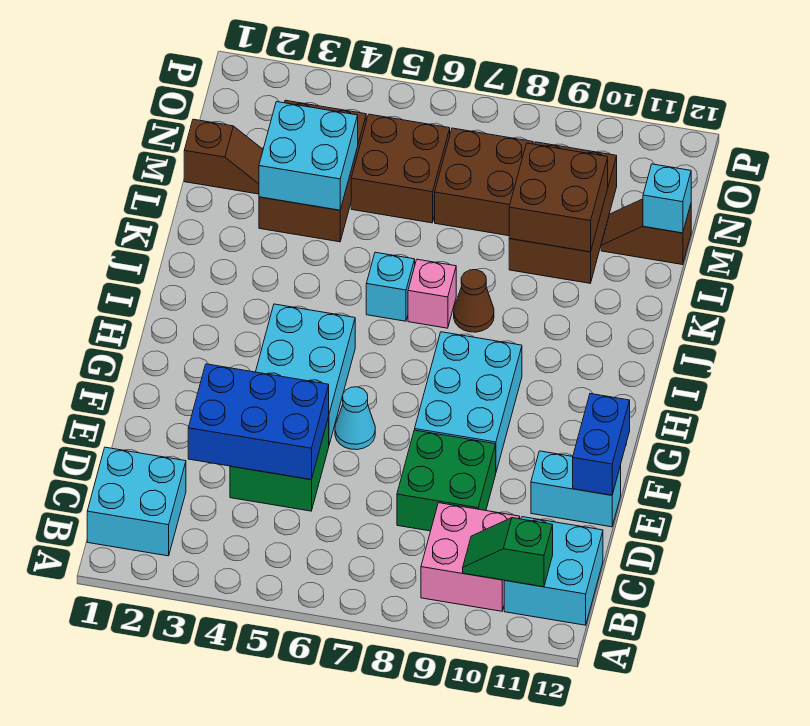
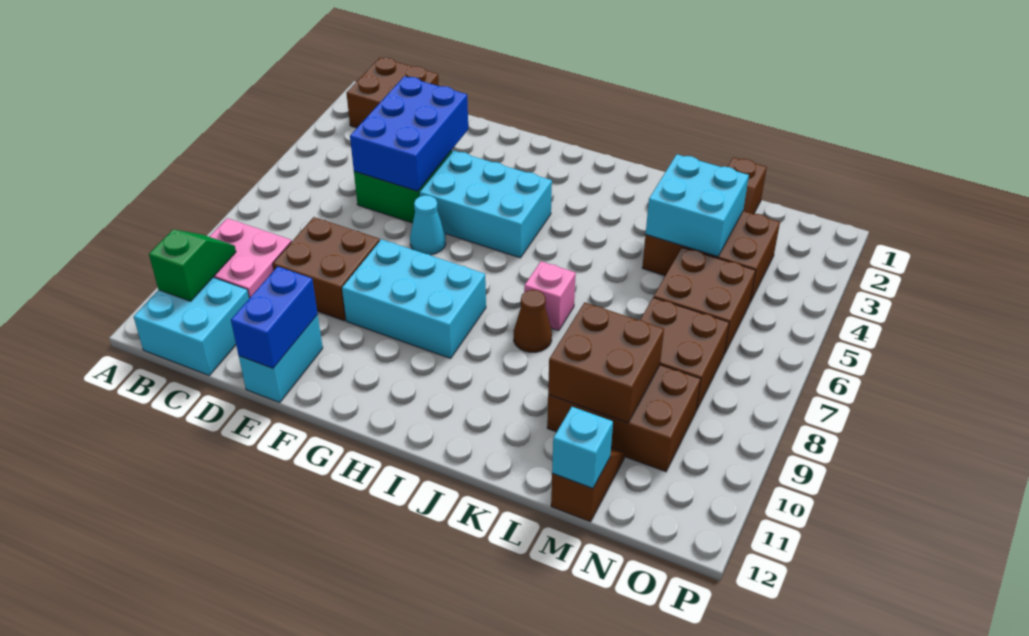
cyan 2x2 brick [87,447,186,556] -> brown 2x2 brick [347,57,439,128]
green 2x2 brick [397,430,496,531] -> brown 2x2 brick [273,217,380,321]
blue 1x2 brick [573,394,630,495] -> blue 1x2 brick turned to [231,266,318,368]
cyan 1x1 brick [366,252,415,321] -> none

